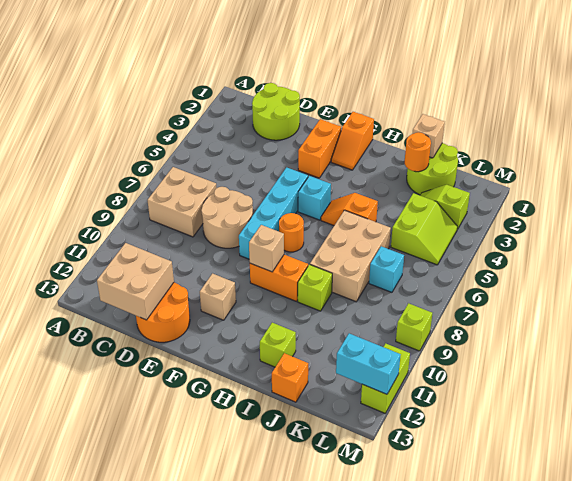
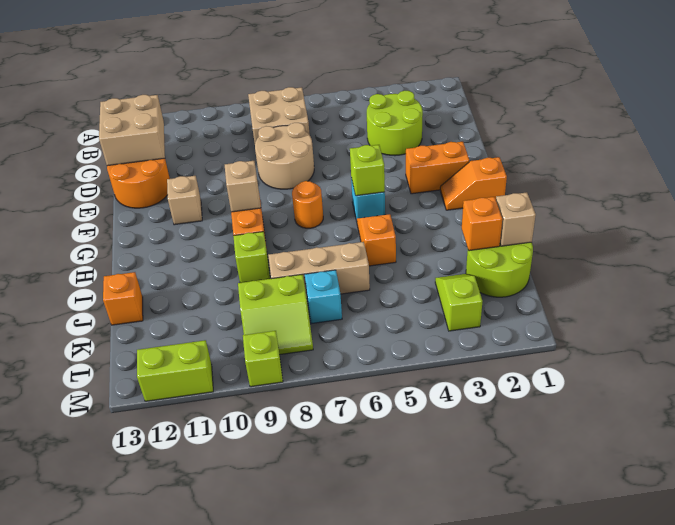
lime 2x2 round brick [252,83,300,140] -> lime 2x2 round brick moved to [367,91,423,156]
cyan 1x4 brick [239,167,308,259] -> none
tan 2x3 brick [310,210,391,302] -> tan 1x3 brick [268,242,370,298]
lime 1x1 brick [260,323,296,367] -> lime 1x1 brick moved to [350,145,385,196]
orange 1x1 round brick [405,132,431,172] -> orange 1x1 brick [462,197,502,251]
lime 2x2 slope [391,193,458,265] -> lime 2x2 slope moved to [238,274,313,355]
cyan 1x2 brick [336,333,401,394] -> none

